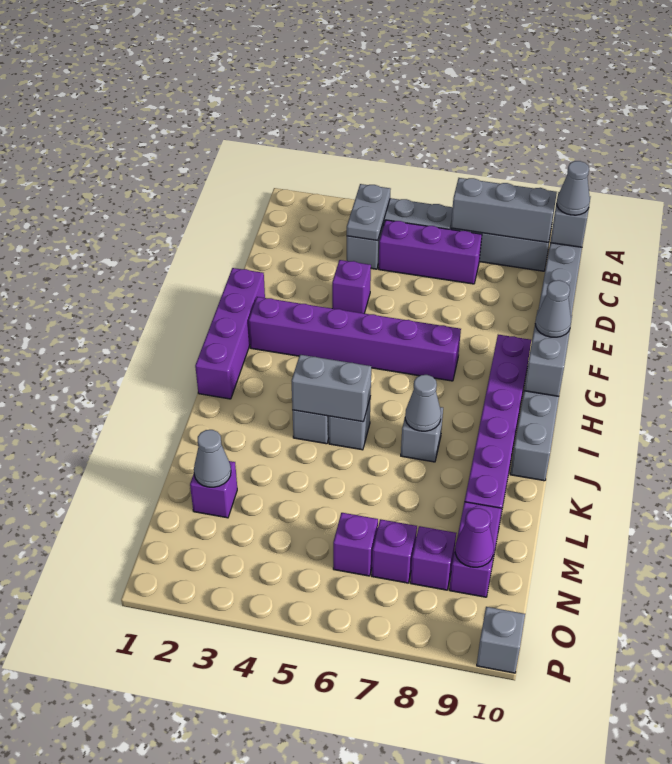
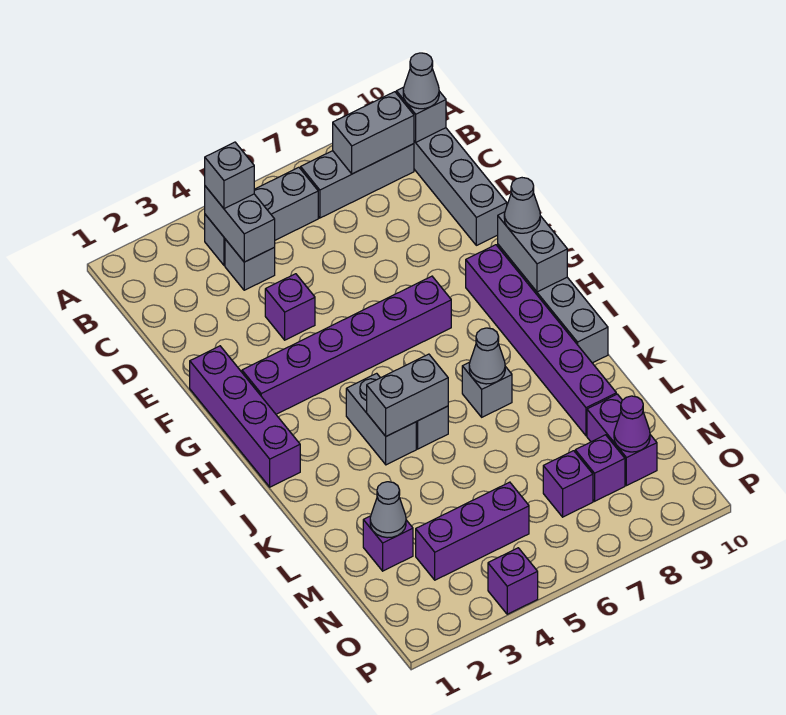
grey 1x2 plate [347,184,390,241] -> grey 1x2 brick [205,186,275,262]
grey 1x3 brick [451,178,557,243] -> grey 1x2 brick [333,92,414,174]
purple 1x3 brick [379,220,482,284] -> purple 1x3 brick moved to [416,482,529,580]
purple 1x1 brick [333,513,378,576] -> purple 1x1 brick moved to [488,548,538,614]
grey 1x1 brick [477,607,525,673] -> grey 1x1 brick moved to [205,142,254,209]

